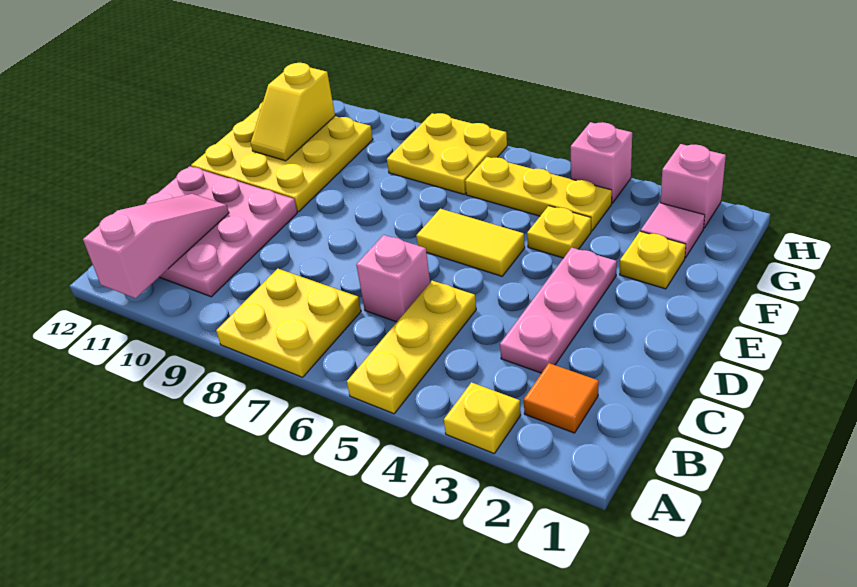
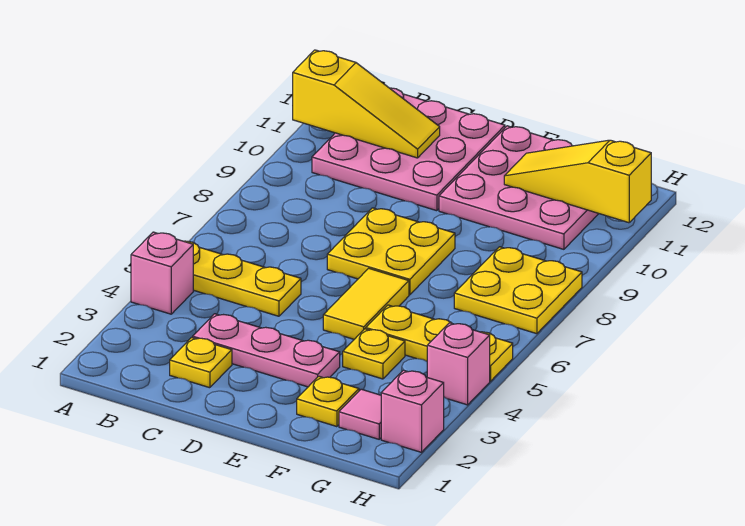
yellow 1x1 plate [444,382,521,453] -> yellow 1x1 plate moved to [170,337,232,388]
yellow 2x2 plate [216,269,361,377] -> yellow 2x2 plate moved to [327,208,455,295]
pink 1x3 slope [83,194,229,298] -> yellow 1x3 slope [293,50,440,158]
orange 1x1 tile [524,363,599,433] -> none
pink 1x1 brick [356,235,430,322] -> pink 1x1 brick moved to [131,232,193,314]
yellow 3x3 plate [191,102,373,212] -> pink 3x3 plate [439,126,599,249]
yellow 1x2 slope [251,63,335,161] -> yellow 1x3 slope [504,140,651,223]
yellow 1x3 plate [465,157,612,231] -> yellow 1x3 plate turned to [366,305,513,381]

